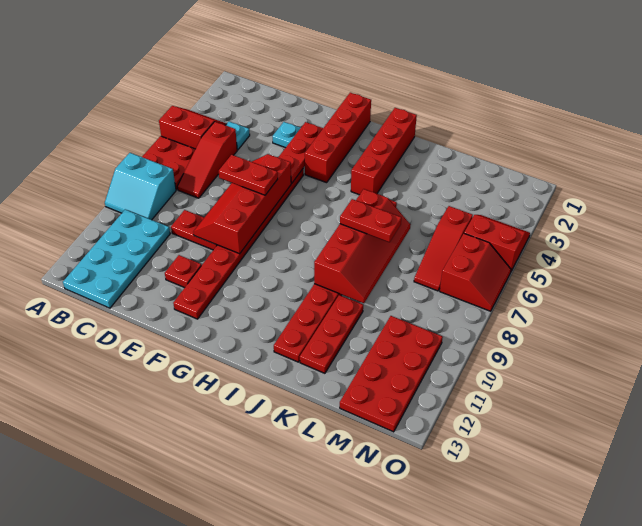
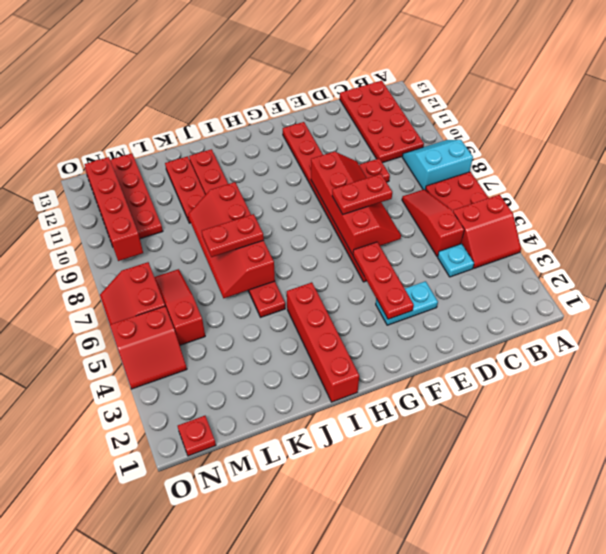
cyan 2x4 plate [63,209,170,308] -> red 2x4 plate [340,81,424,163]
red 1x1 plate [165,255,201,288] -> red 1x1 plate moved to [178,416,216,456]
red 1x4 brick [305,93,371,183] -> red 1x4 brick moved to [85,157,143,261]

